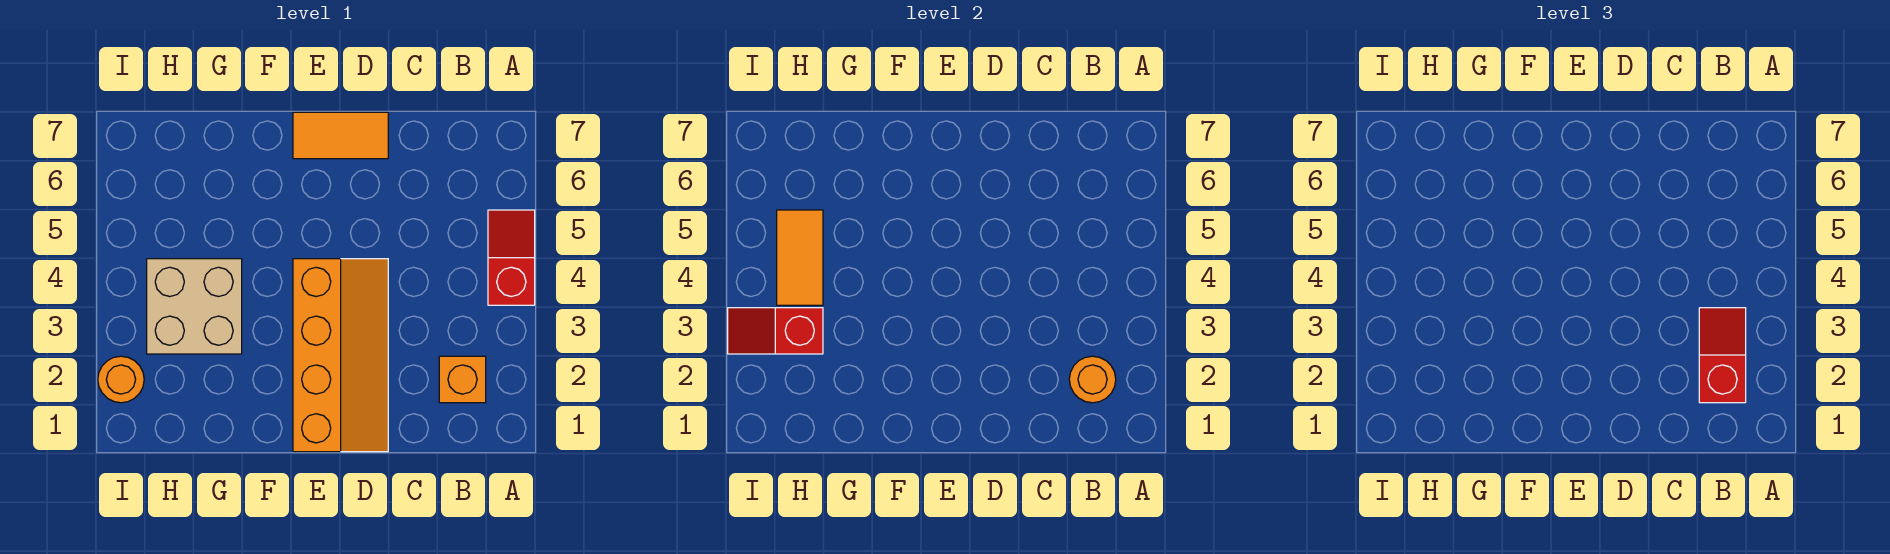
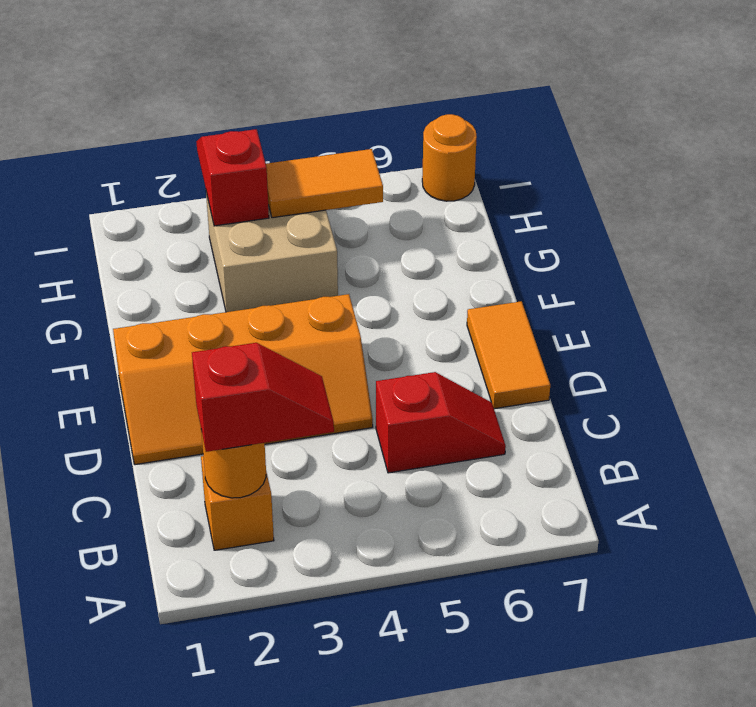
red 1x2 slope [488,210,535,305] -> red 1x2 slope moved to [376,372,506,473]
orange 1x1 round brick [98,356,144,403] -> orange 1x1 round brick moved to [422,114,477,201]

